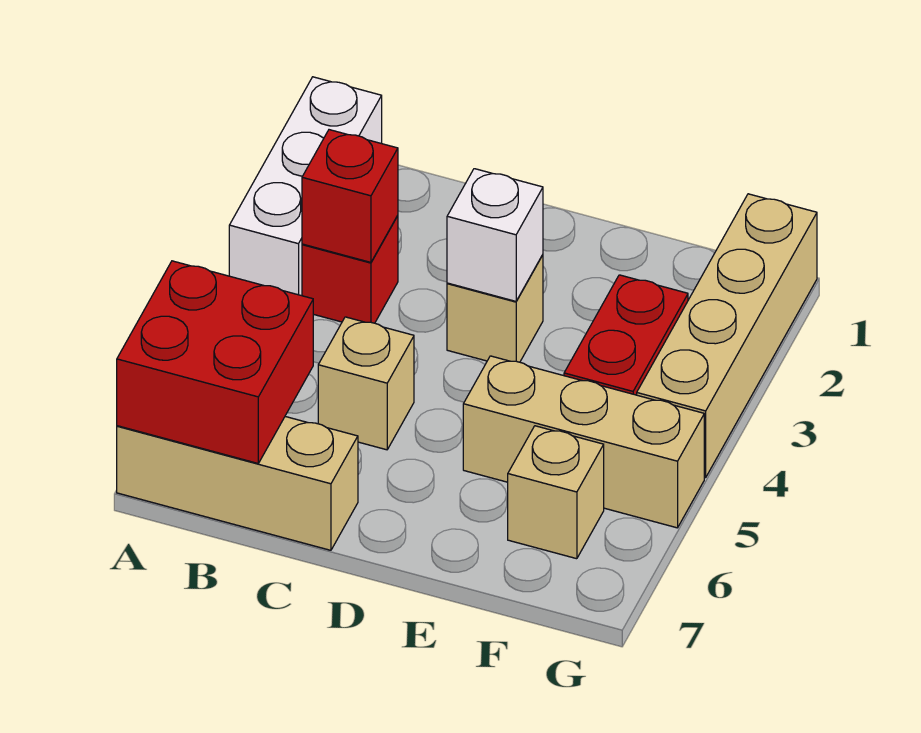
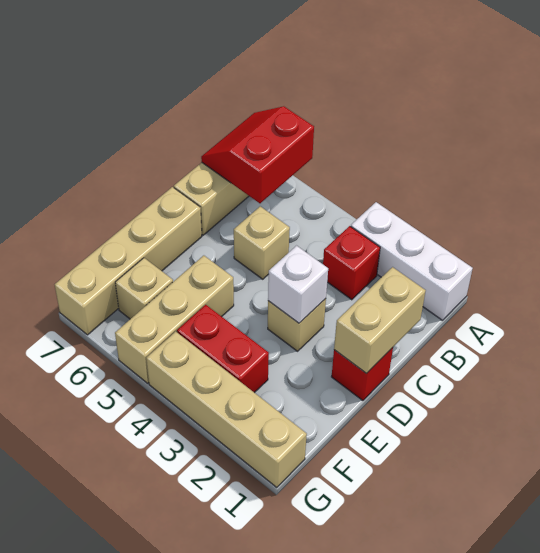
red 2x2 brick [117,261,313,463] -> red 2x2 slope [201,106,314,203]
red 1x1 brick [302,130,398,262] -> red 1x1 brick moved to [332,348,393,400]
none -> tan 1x2 brick [334,267,426,373]
none -> tan 1x4 brick [55,187,202,335]

